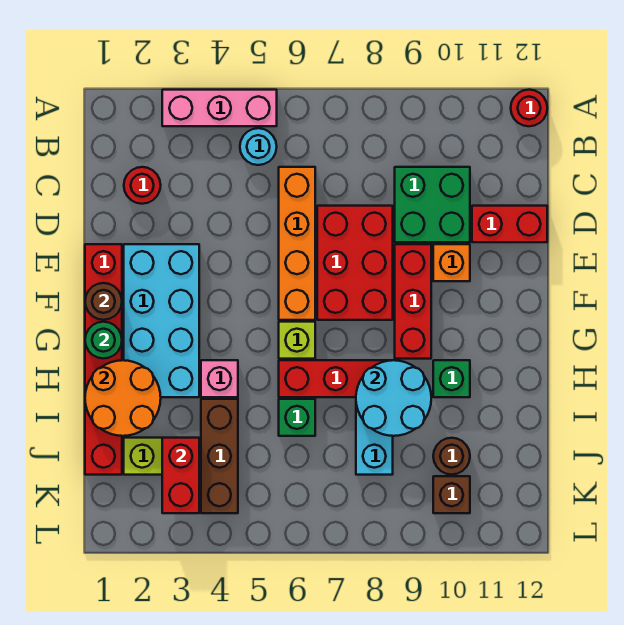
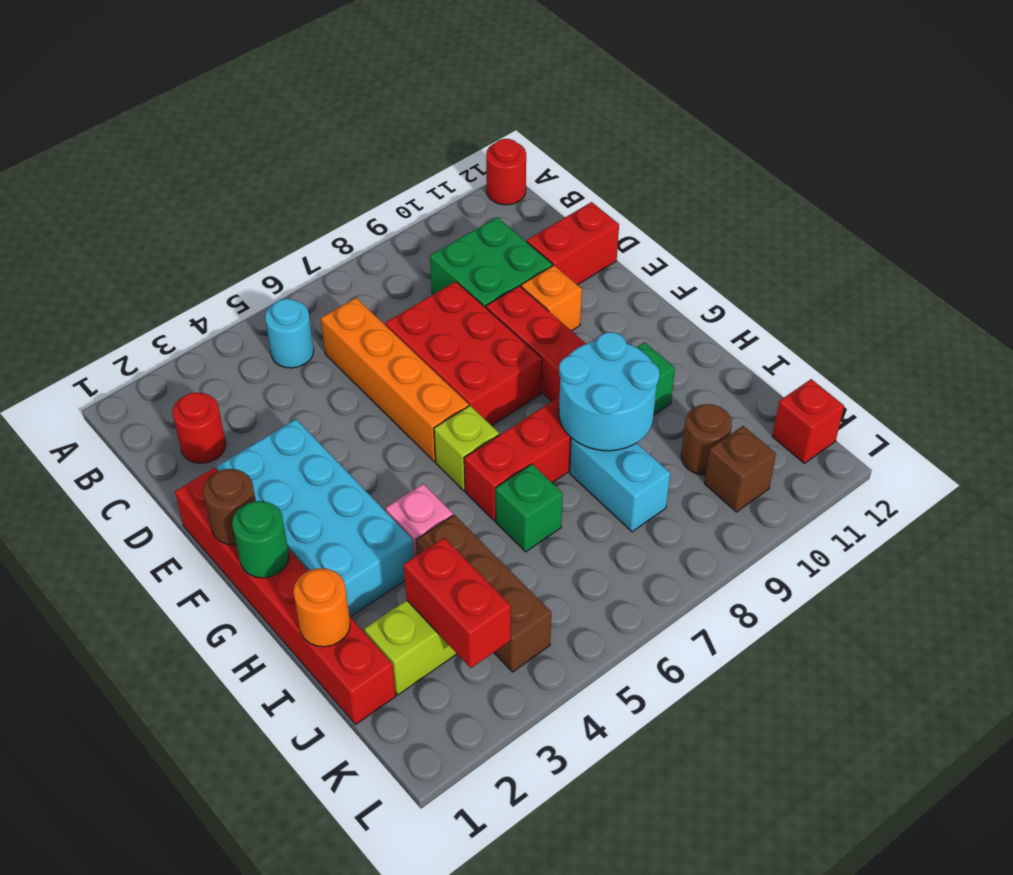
pink 1x3 brick [162,90,277,126] -> none
orange 2x2 round brick [85,360,161,436] -> orange 1x1 round brick [293,568,350,647]
none -> red 1x1 brick [772,379,844,463]

